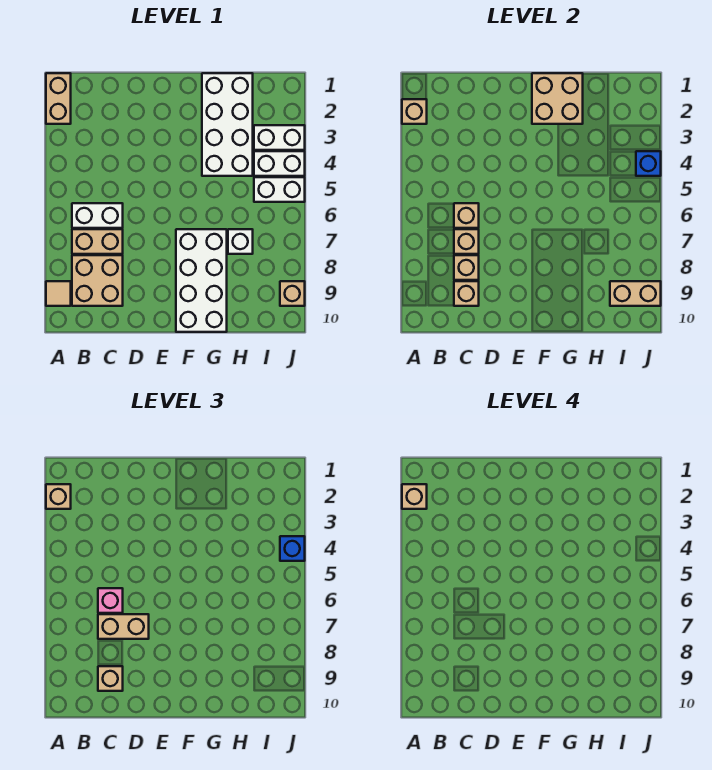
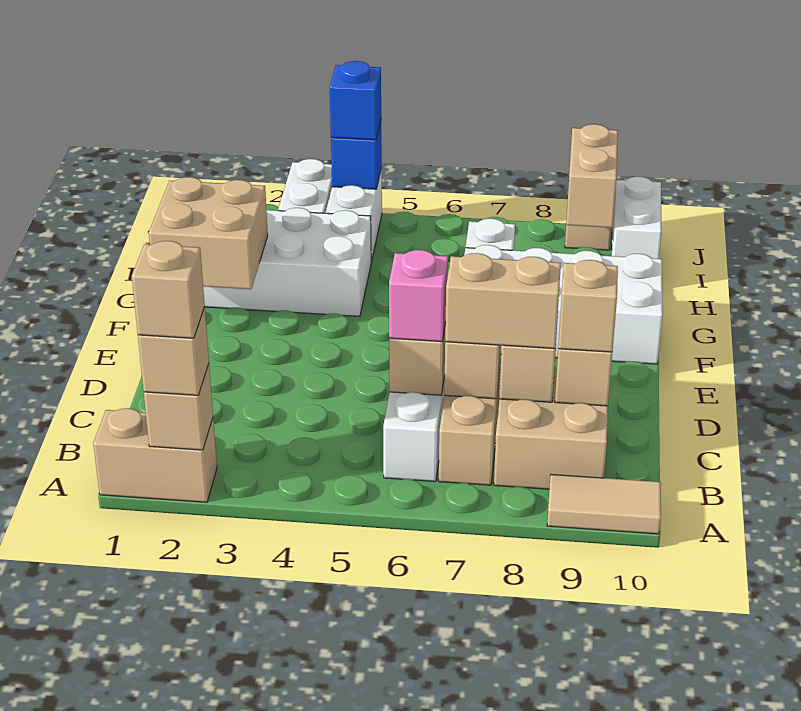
tan 1x1 tile [46,281,71,306] -> tan 1x2 tile [547,475,661,534]
tan 1x2 brick [98,614,149,639] -> tan 1x2 brick turned to [445,253,561,349]
white 1x2 brick [254,177,305,202] -> white 1x2 brick moved to [612,177,661,259]

